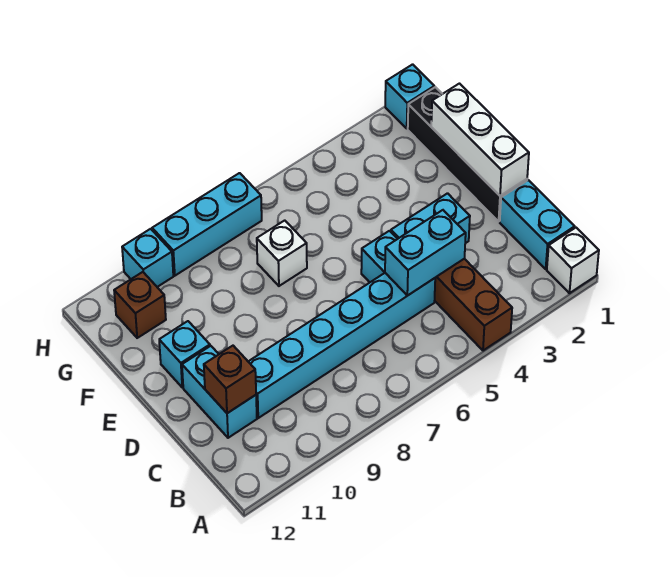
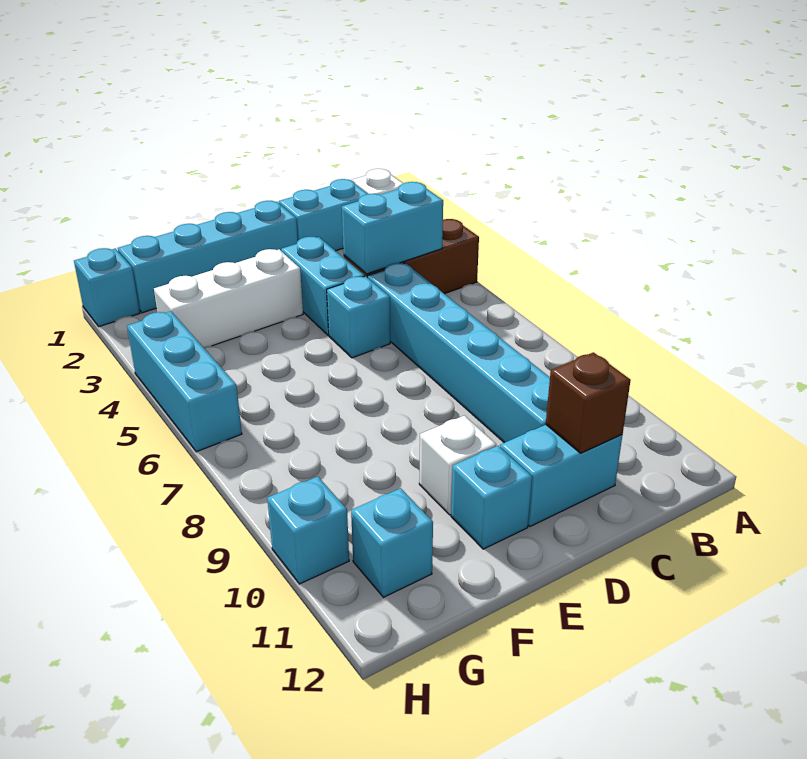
cyan 1x2 brick [385,210,466,296] -> cyan 1x2 brick turned to [342,182,443,274]
black 1x4 brick [408,87,527,221] -> cyan 1x4 brick [118,201,298,313]
white 1x3 brick [431,84,529,196] -> white 1x3 brick moved to [154,249,303,347]
white 1x1 brick [257,220,307,286] -> white 1x1 brick moved to [419,416,496,515]
brown 1x1 brick [114,272,166,338] -> cyan 1x1 brick [351,488,433,597]
cyan 1x3 brick [152,173,262,276] -> cyan 1x3 brick moved to [127,311,242,452]

